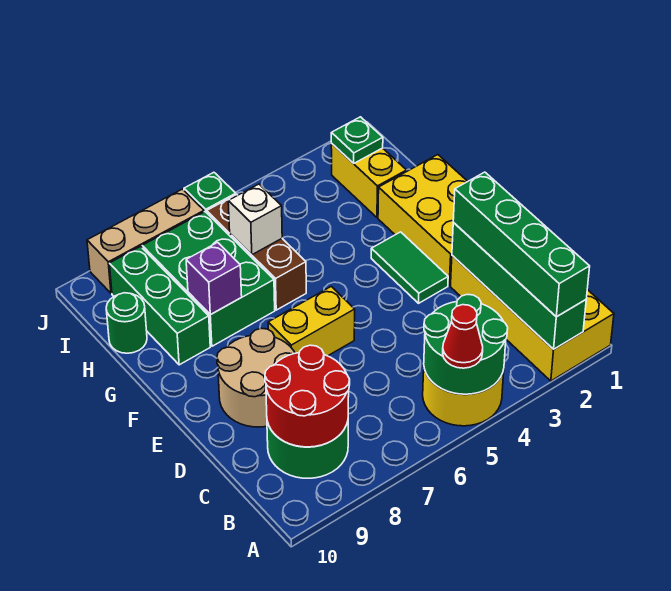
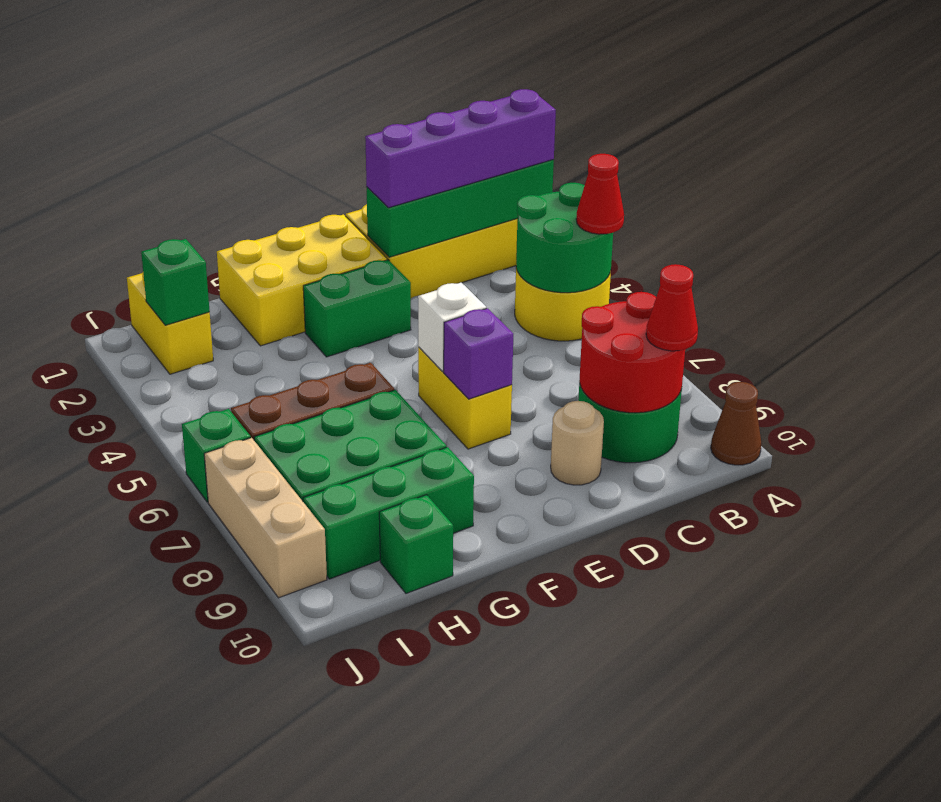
green 1x4 brick [453,172,590,317] -> purple 1x4 brick [365,89,556,208]
none -> brown 1x1 cone [711,382,761,465]
none -> red 1x1 cone [646,264,698,351]
tan 2x2 round brick [217,328,295,427] -> tan 1x1 round brick [551,401,604,485]
green 1x2 tile [371,232,448,303] -> green 1x2 brick [303,260,411,357]
purple 1x1 brick [186,242,242,315] -> purple 1x1 brick moved to [444,308,513,399]
yellow 1x2 brick [331,143,407,218] -> yellow 1x2 brick turned to [127,273,213,374]
white 1x1 brick [228,184,282,255] -> white 1x1 brick moved to [418,283,486,372]
green 1x1 round brick [106,293,147,353] -> green 1x1 brick [379,495,453,593]
green 1x1 plate [331,117,383,163] -> green 1x1 brick [141,239,210,325]

